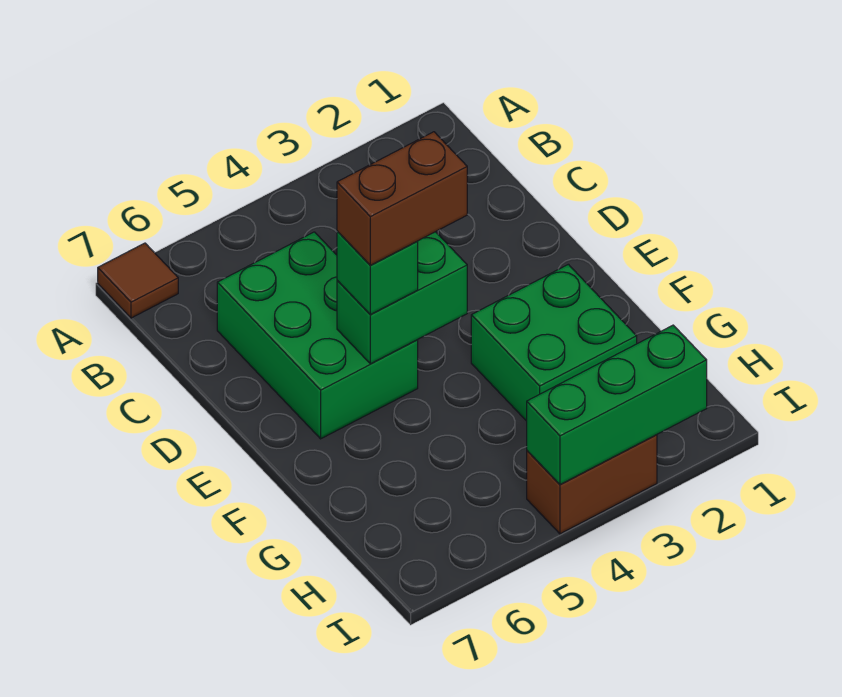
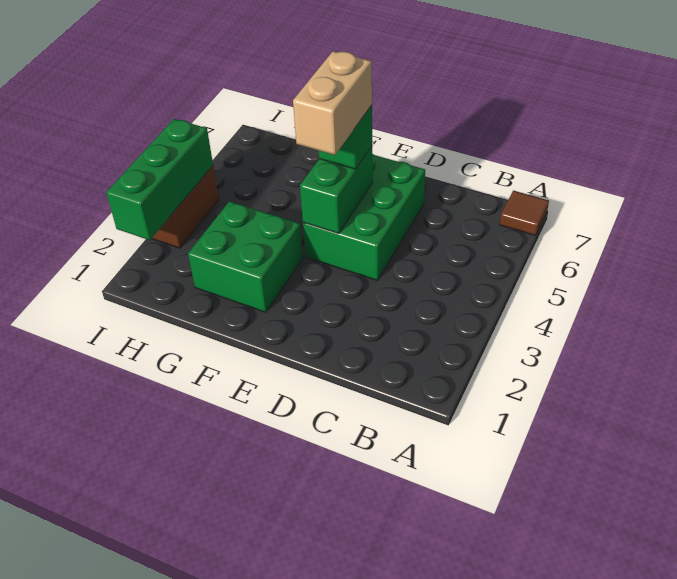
green 2x3 brick [217,232,418,439] -> green 2x3 brick turned to [303,154,425,280]
brown 1x2 brick [337,132,467,265] -> tan 1x2 brick [293,51,372,155]

